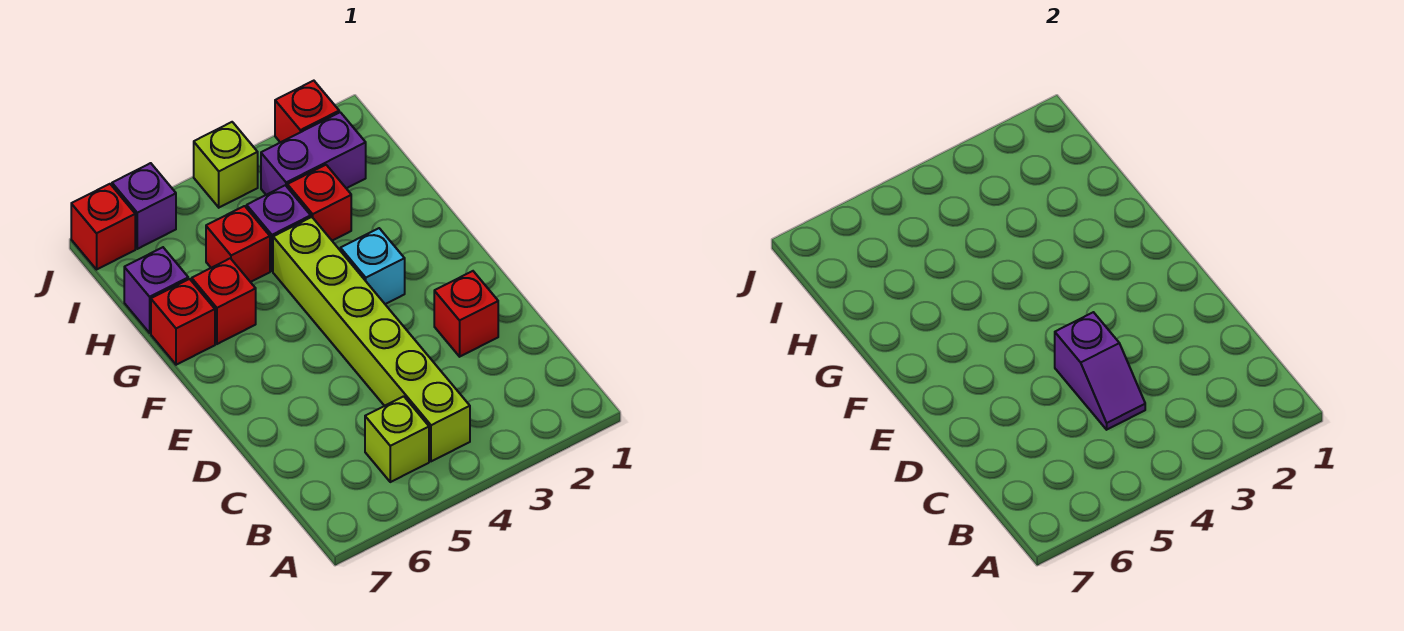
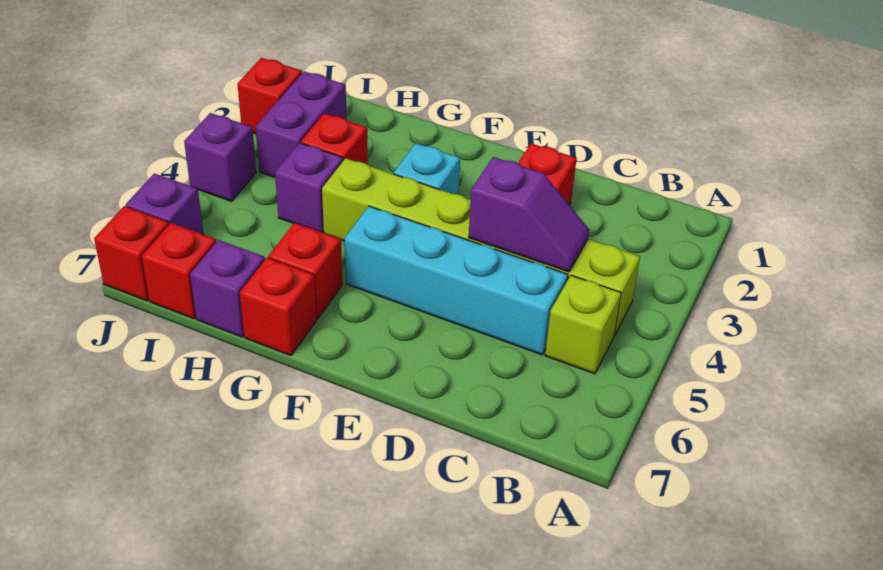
none -> cyan 1x4 brick [345,206,568,355]
red 1x1 brick [206,206,270,282] -> red 1x1 brick moved to [142,223,216,319]
lime 1x1 brick [194,122,258,207] -> purple 1x1 brick [184,113,256,201]

